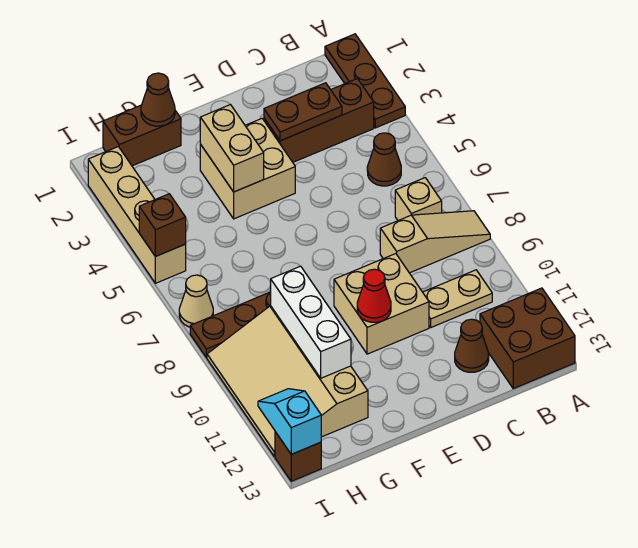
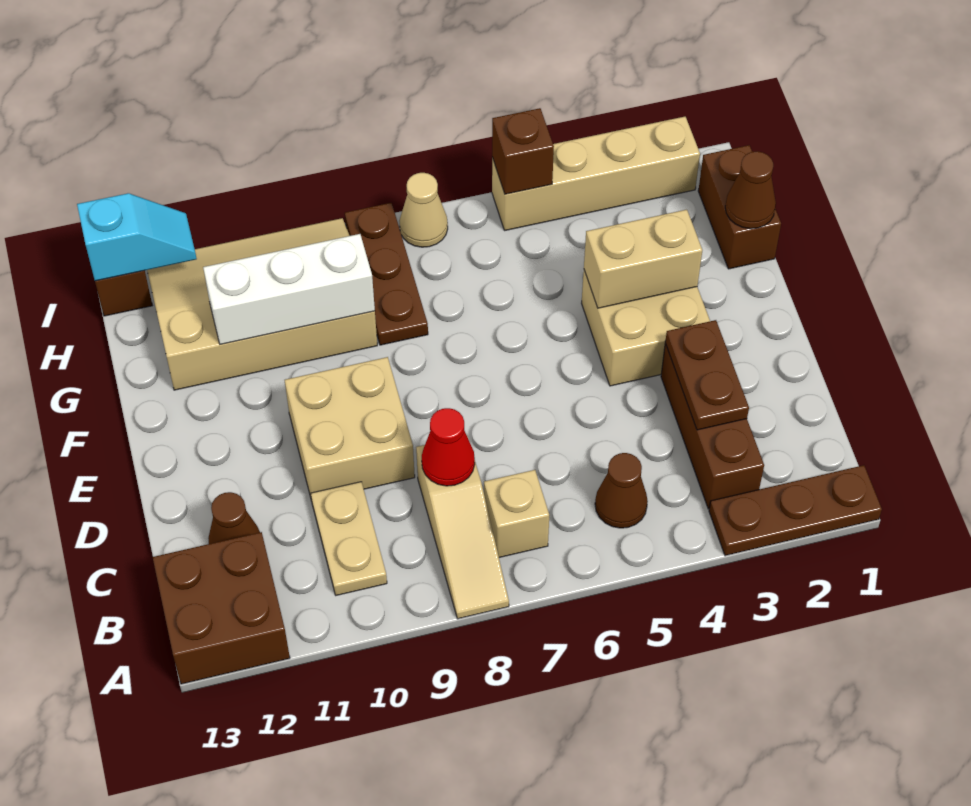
red 1x1 cone [357,269,391,322] -> red 1x1 cone moved to [422,408,475,486]

